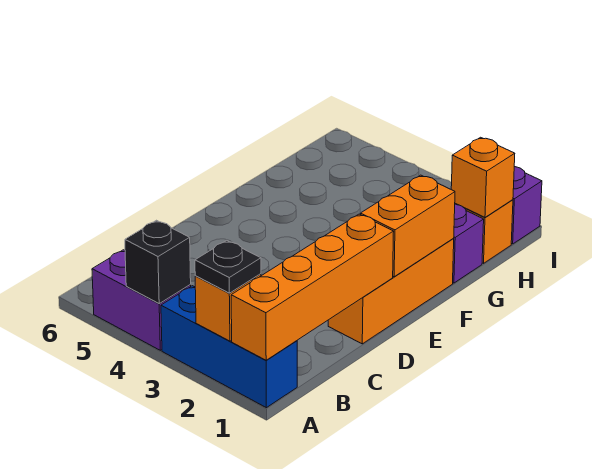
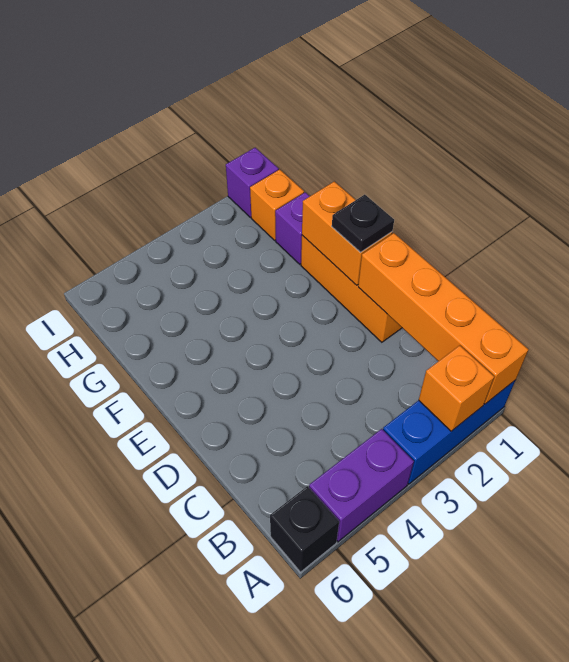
black 1x1 plate [195,240,261,293] -> black 1x1 plate moved to [332,195,394,253]
black 1x1 brick [125,220,191,303] -> black 1x1 brick moved to [270,486,339,572]
orange 1x1 brick [451,137,515,217] -> none

